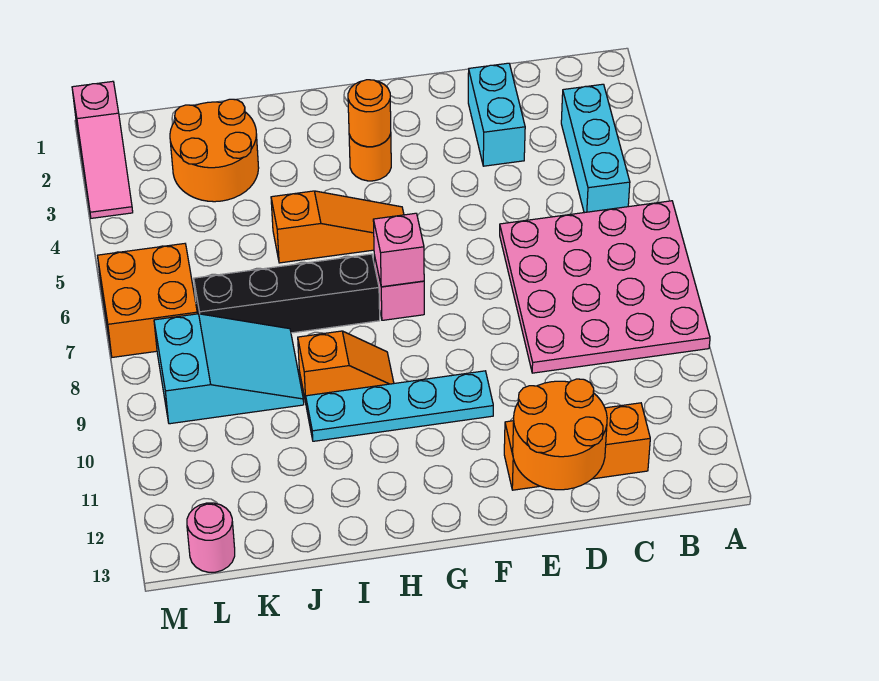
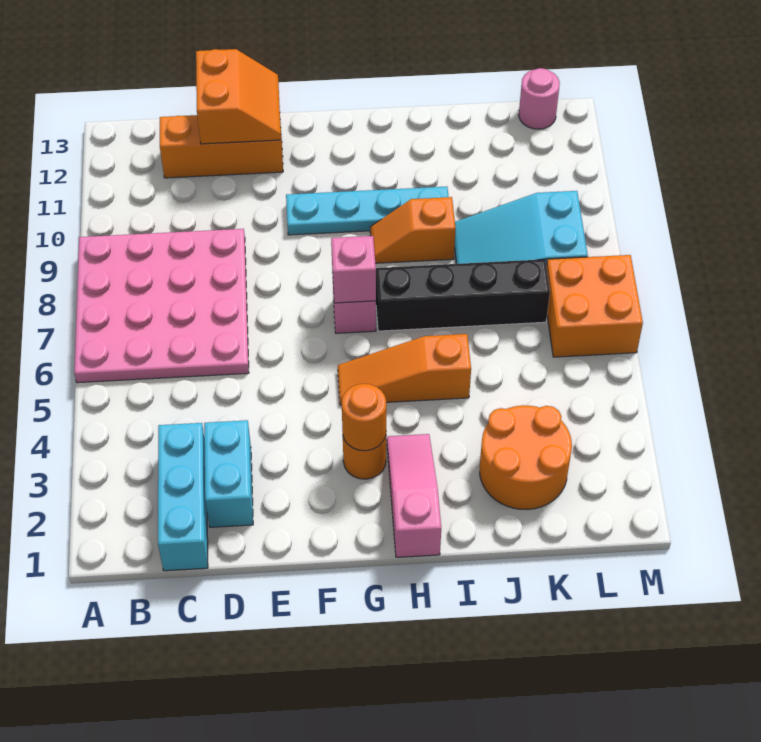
cyan 1x3 brick [561,84,630,213] -> cyan 1x3 brick moved to [158,423,208,571]
orange 2x2 round brick [513,379,607,490] -> orange 2x2 slope [196,49,281,144]
pink 1x3 slope [72,81,133,218] -> pink 1x3 slope moved to [387,434,441,557]

